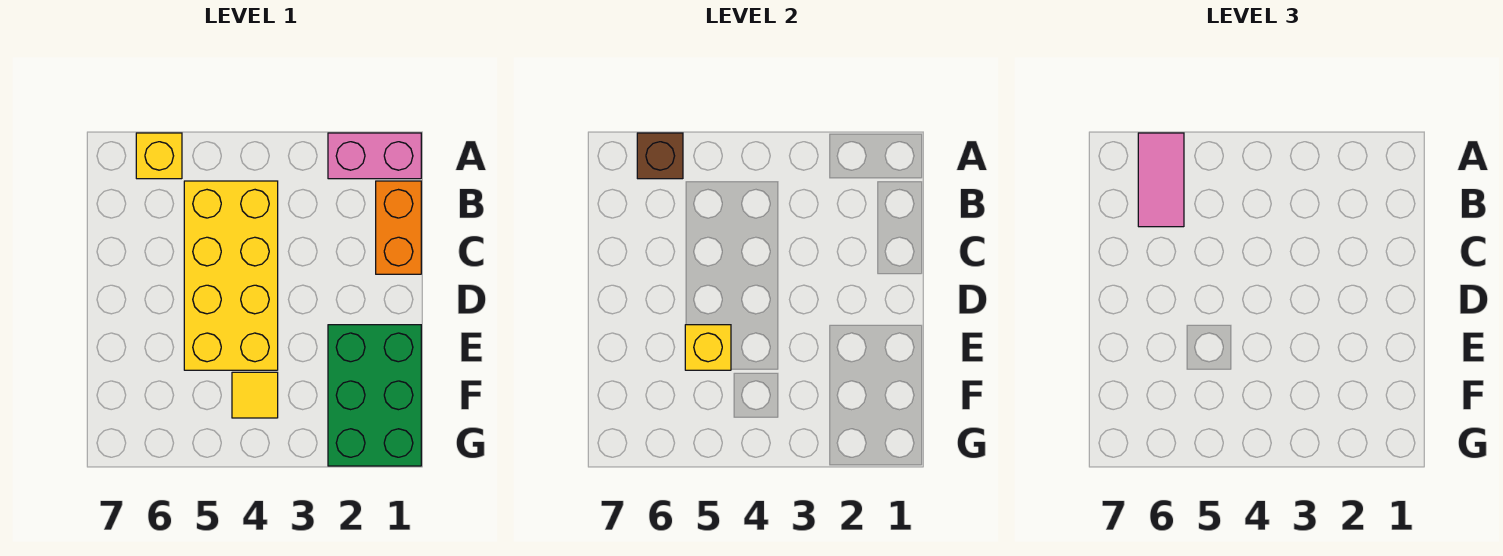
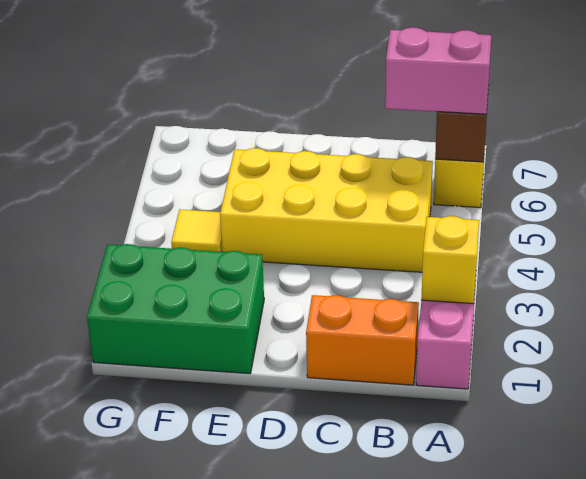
pink 1x2 tile [1138,133,1184,227] -> pink 1x2 brick [385,27,491,114]
yellow 1x1 brick [685,325,731,370] -> yellow 1x1 brick moved to [421,216,479,304]

